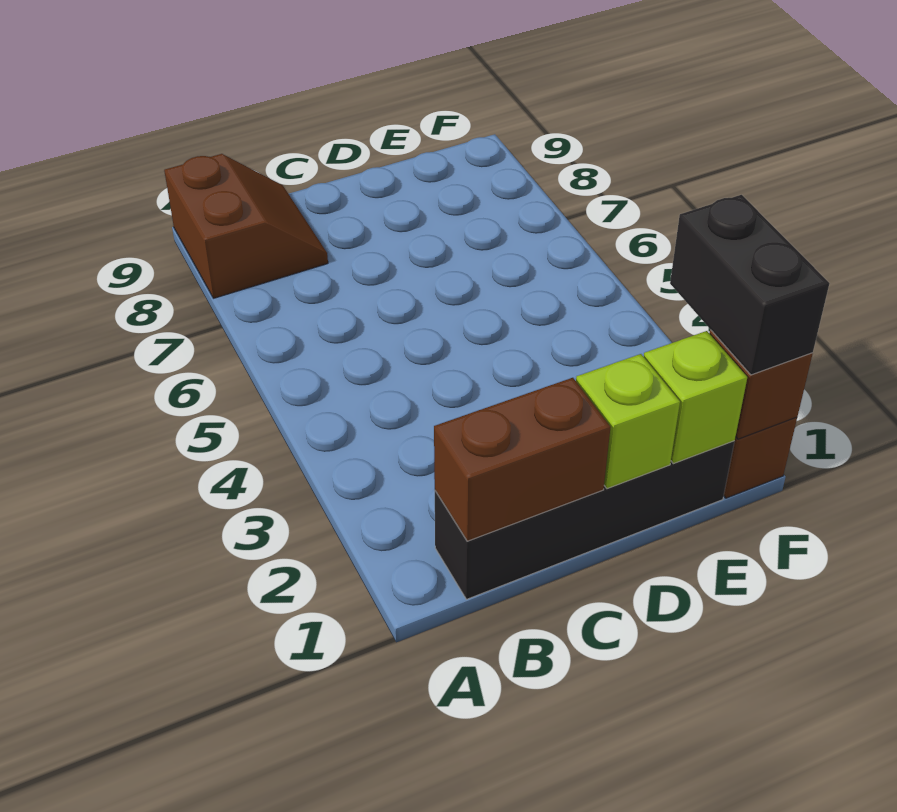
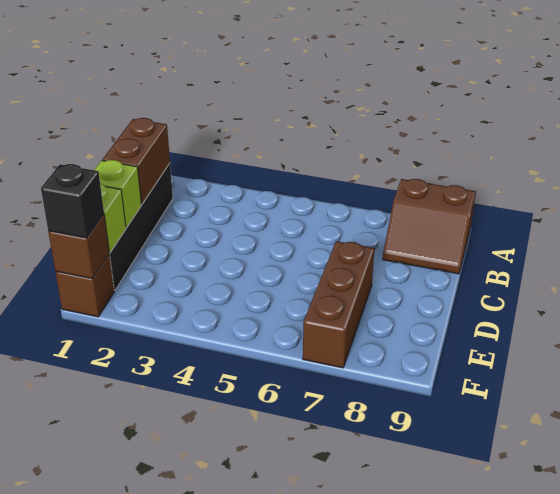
none -> brown 1x3 brick [303,241,374,368]
black 1x2 brick [670,195,830,375] -> black 1x1 brick [41,164,104,238]

